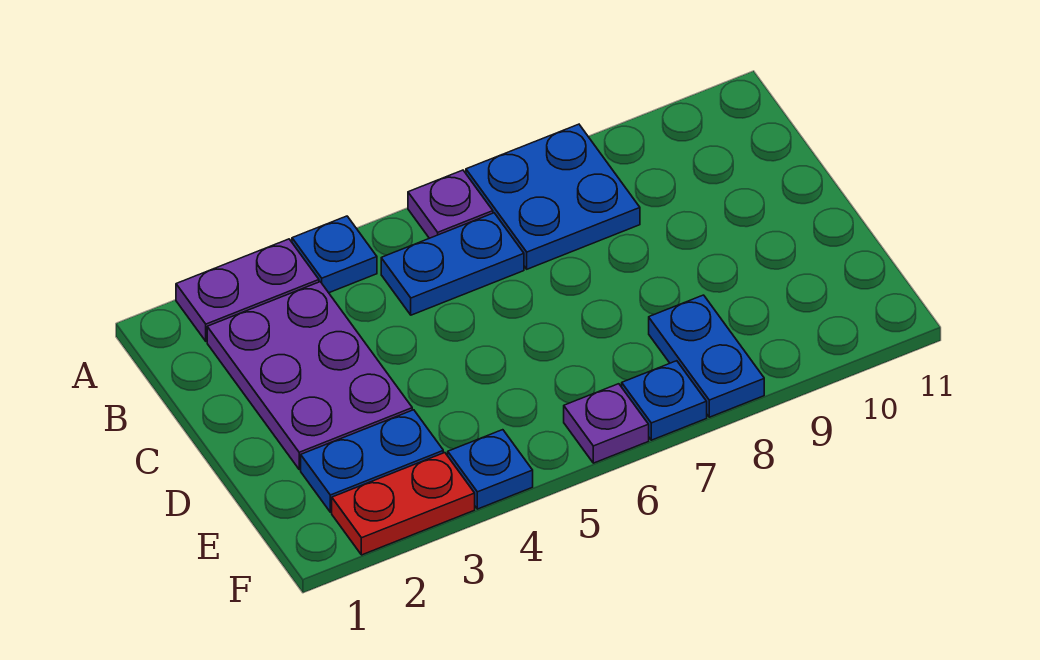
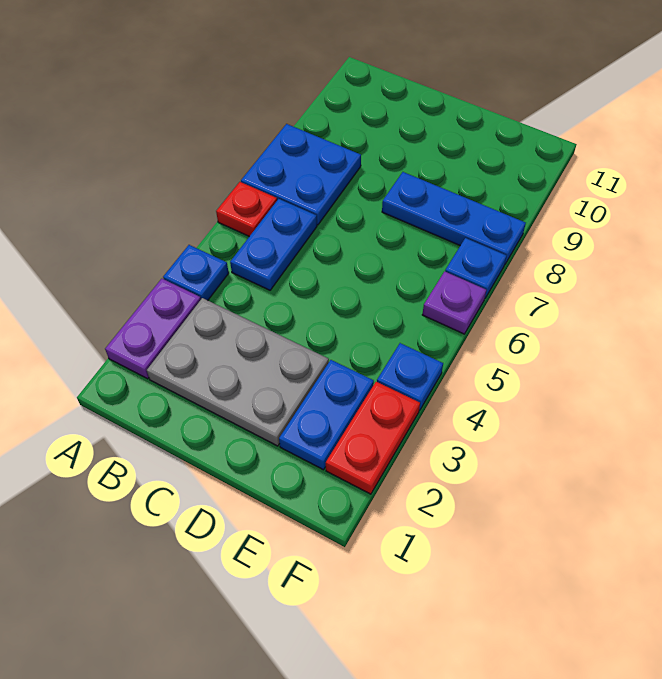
purple 1x1 plate [408,170,493,238] -> red 1x1 plate [216,182,277,236]
purple 2x3 plate [207,282,412,469] -> grey 2x3 plate [147,298,329,446]
blue 1x2 plate [649,295,764,417] -> blue 1x3 plate [382,172,526,264]

